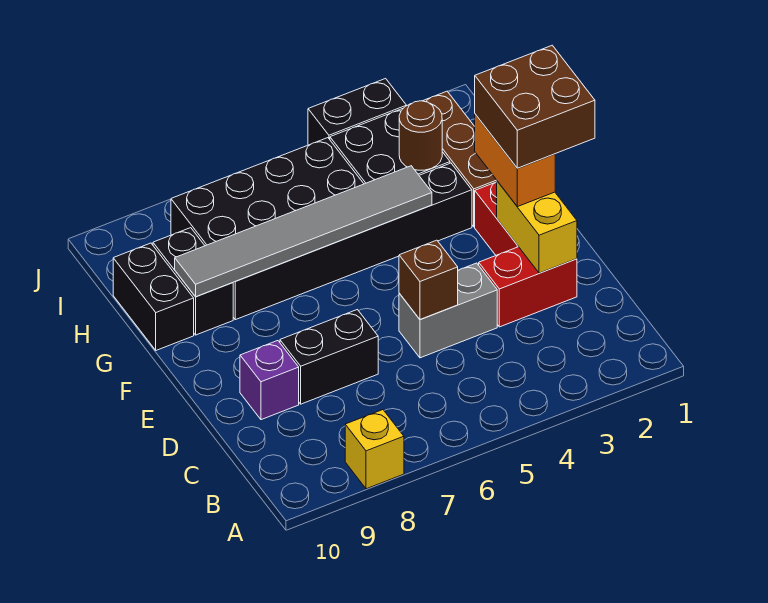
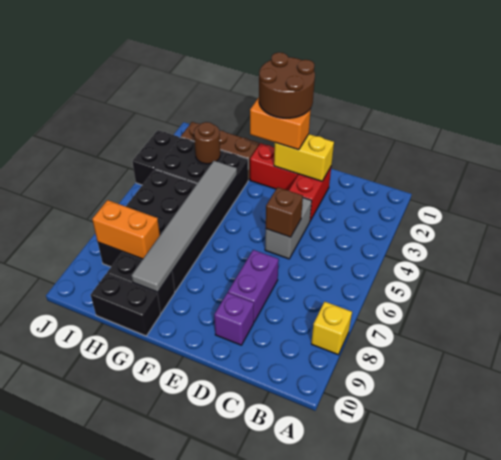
black 1x2 brick [280,310,378,404] -> purple 1x2 brick [228,250,279,322]
brown 2x2 brick [475,45,595,168] -> brown 2x2 round brick [259,52,315,118]
none -> orange 1x2 brick [92,200,160,259]

